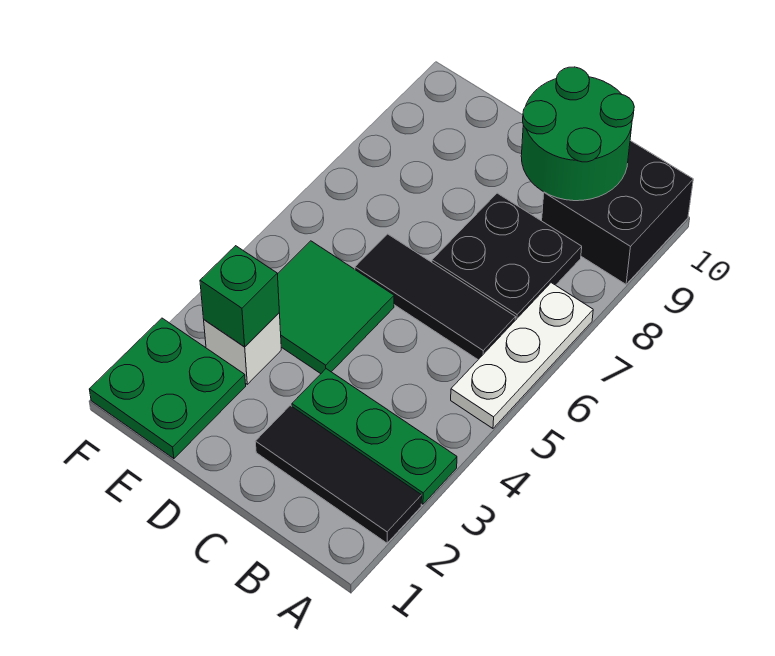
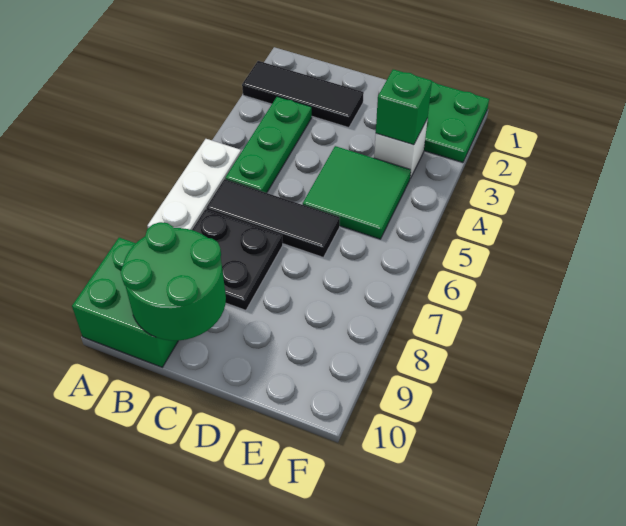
green 1x3 plate [292,369,457,504] -> green 1x3 plate turned to [225,97,312,193]
black 2x2 brick [542,141,693,284] -> green 2x2 brick [72,238,178,367]

